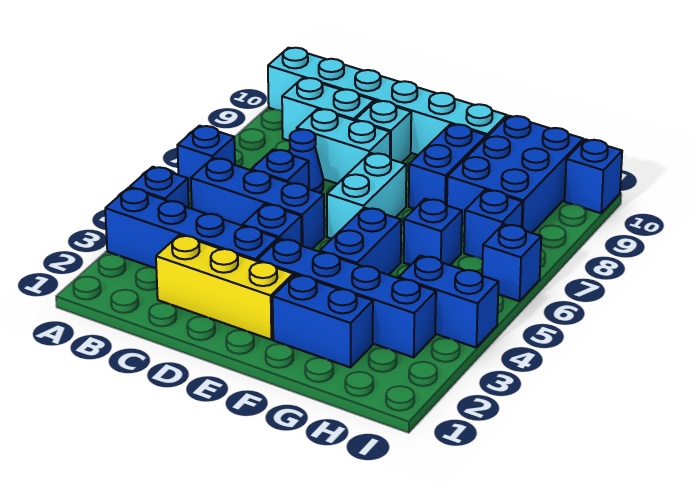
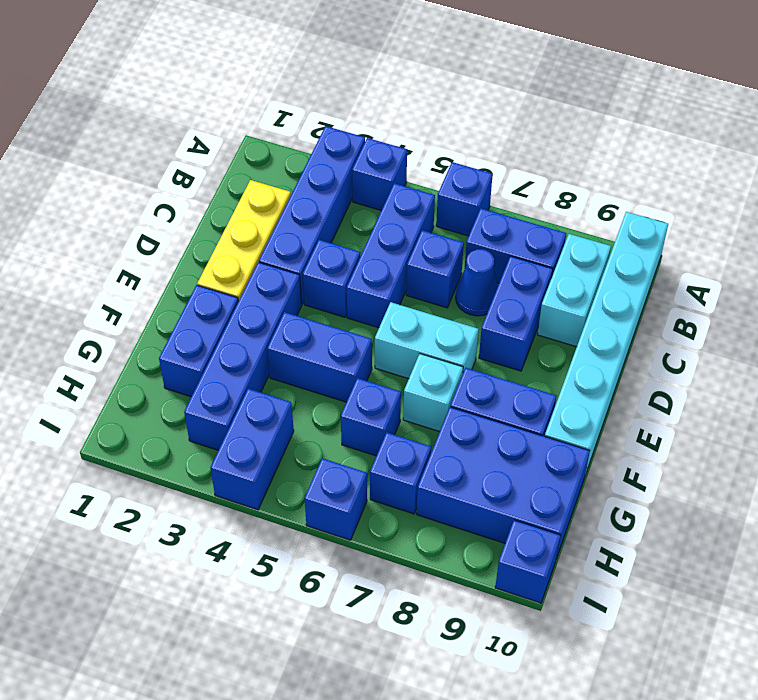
none -> blue 1x2 brick [465,208,566,283]
cyan 1x2 brick [297,109,390,184] -> blue 1x2 brick [479,256,553,371]
cyan 1x1 brick [356,101,411,163] -> cyan 1x1 brick moved to [403,354,463,432]

